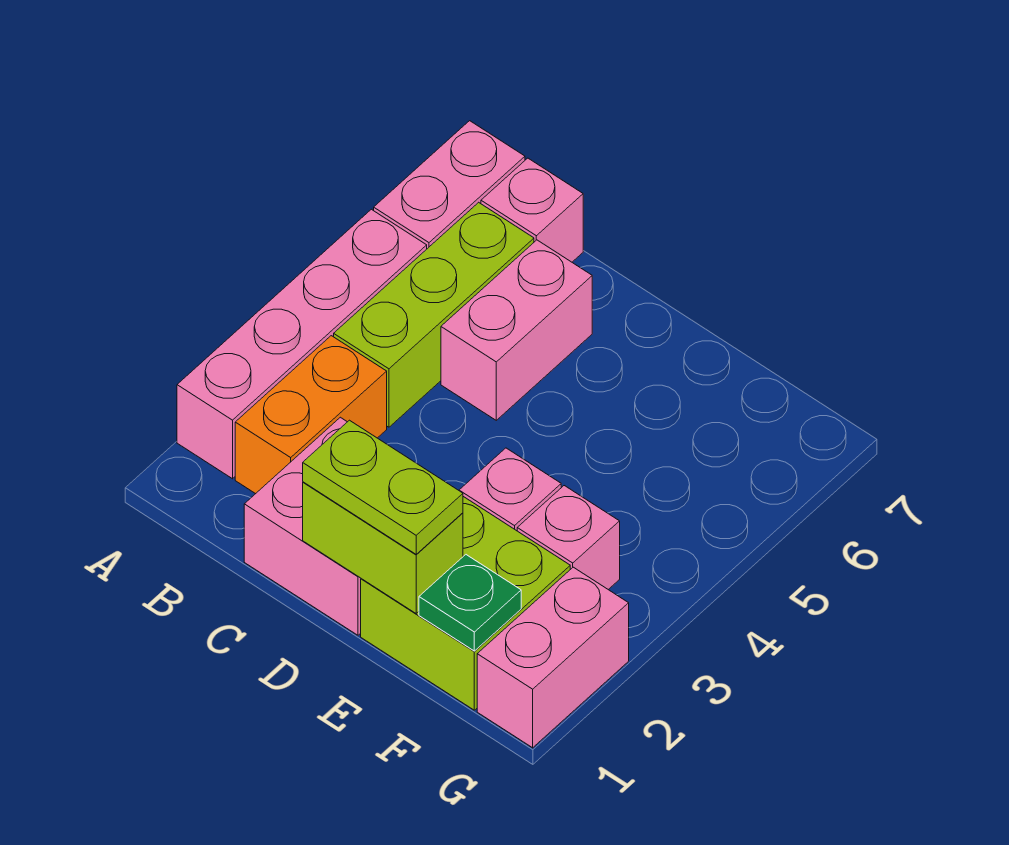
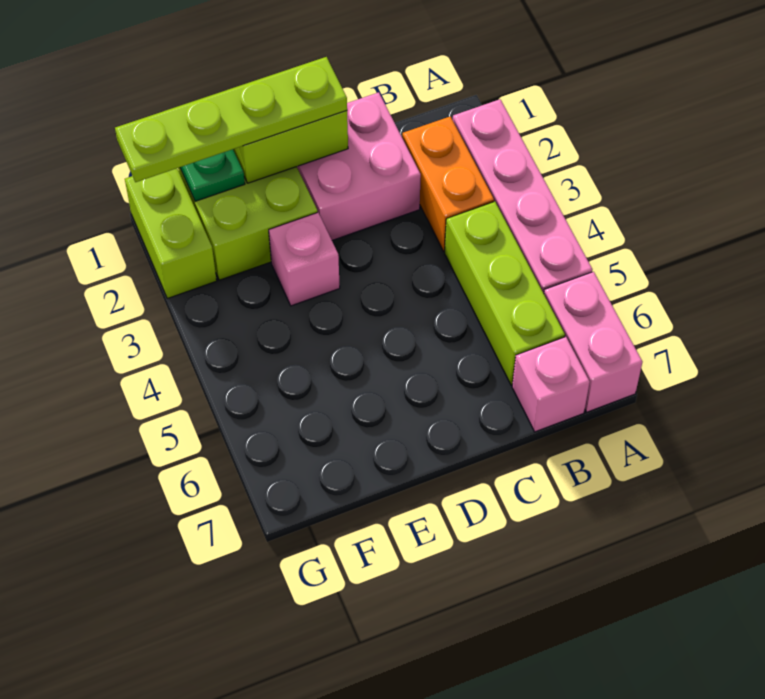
pink 1x2 brick [441,240,592,420] -> none
lime 1x2 plate [303,420,463,554] -> lime 1x4 plate [115,57,347,182]
pink 1x1 brick [517,486,620,590] -> none
pink 1x2 brick [477,567,629,748] -> lime 1x2 brick [125,168,217,299]

